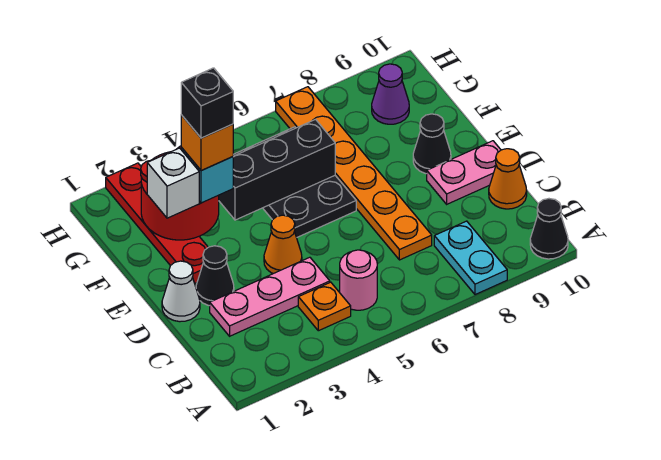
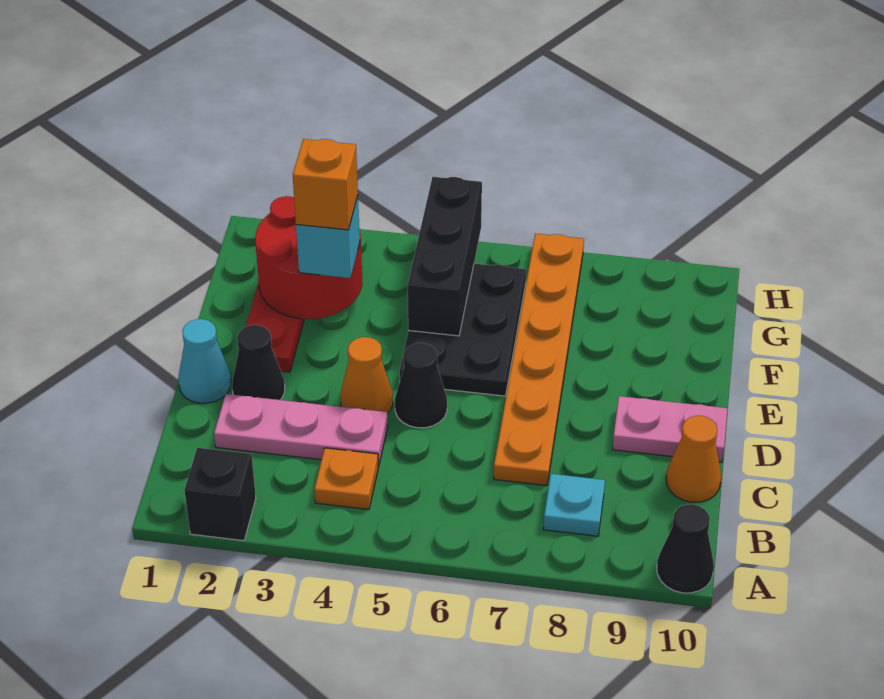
cyan 1x2 plate [434,221,507,295] -> cyan 1x1 plate [543,474,605,536]
pink 1x1 round brick [340,250,377,310] -> none
white 1x1 cone [162,261,200,322] -> cyan 1x1 cone [178,319,231,403]
black 1x1 cone [413,114,451,174] -> black 1x1 cone moved to [395,343,447,428]
white 1x1 brick [147,148,199,218] -> none
black 1x1 brick [181,68,233,138] -> black 1x1 brick moved to [184,448,256,541]
black 1x3 brick [219,119,335,220] -> black 1x3 brick turned to [408,177,482,336]
purple 1x1 cone [372,64,409,124] -> none

